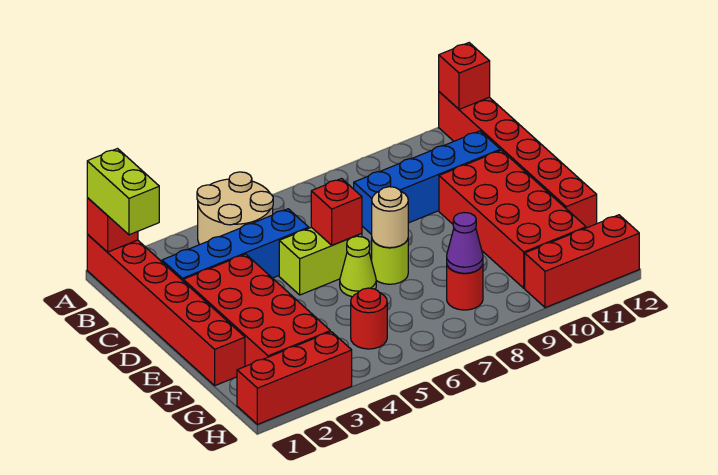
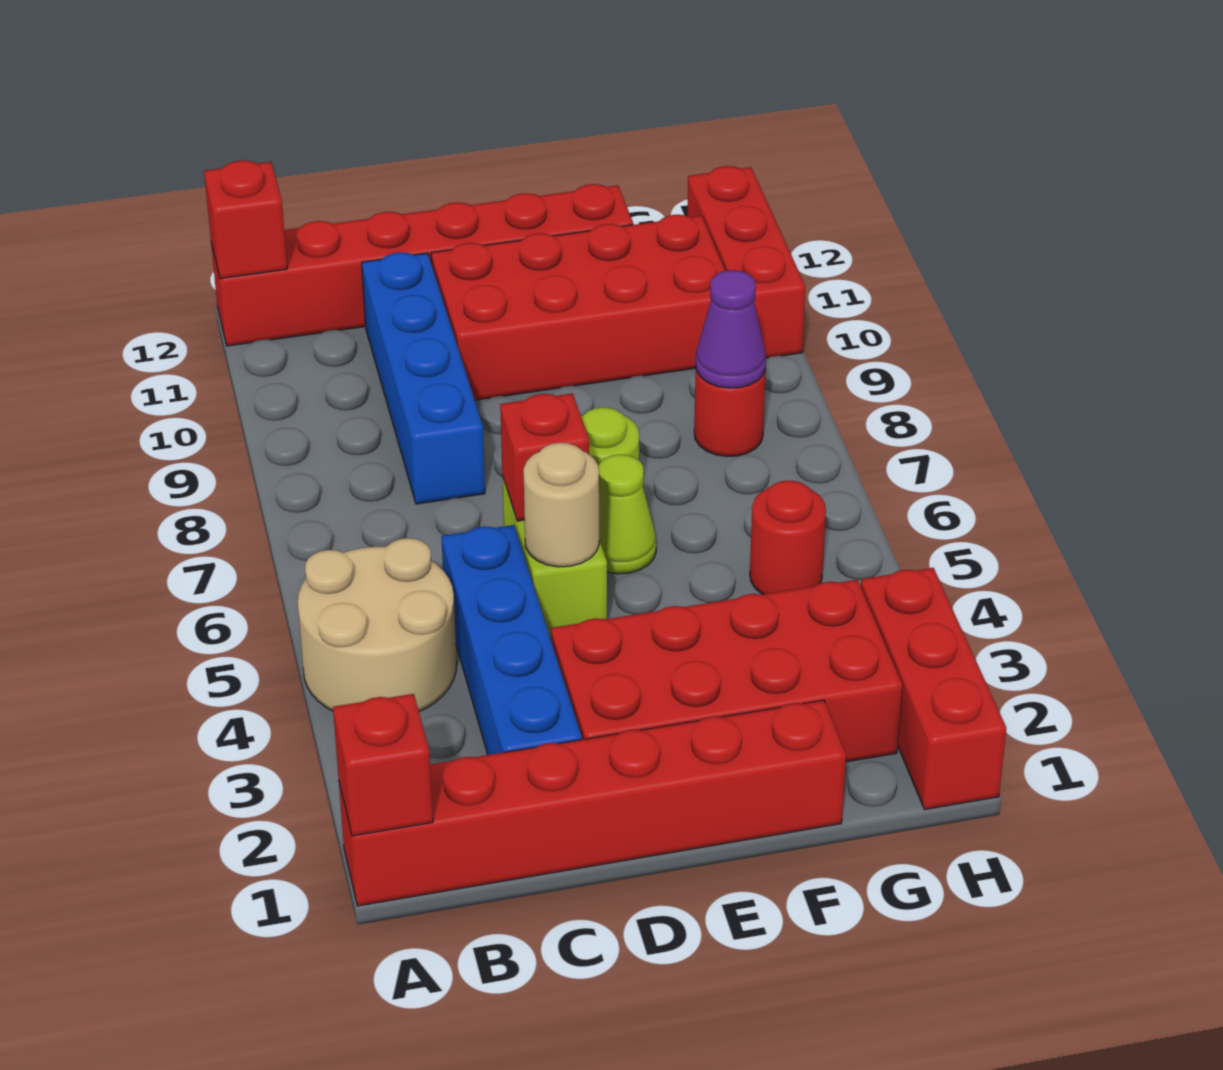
lime 1x2 brick [87,149,159,235] -> none
tan 1x1 round brick [372,187,408,248] -> tan 1x1 round brick moved to [523,443,599,567]

